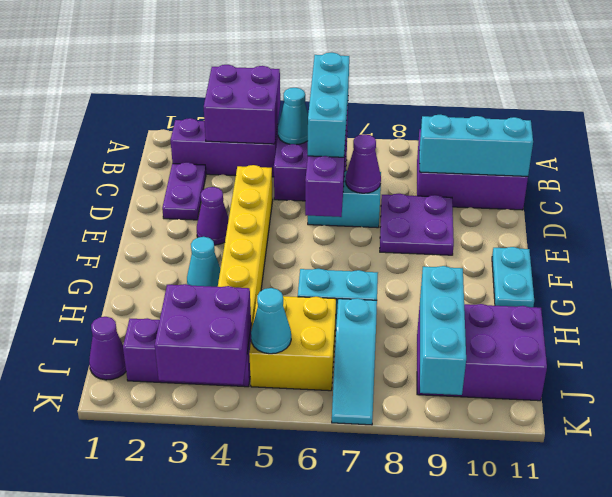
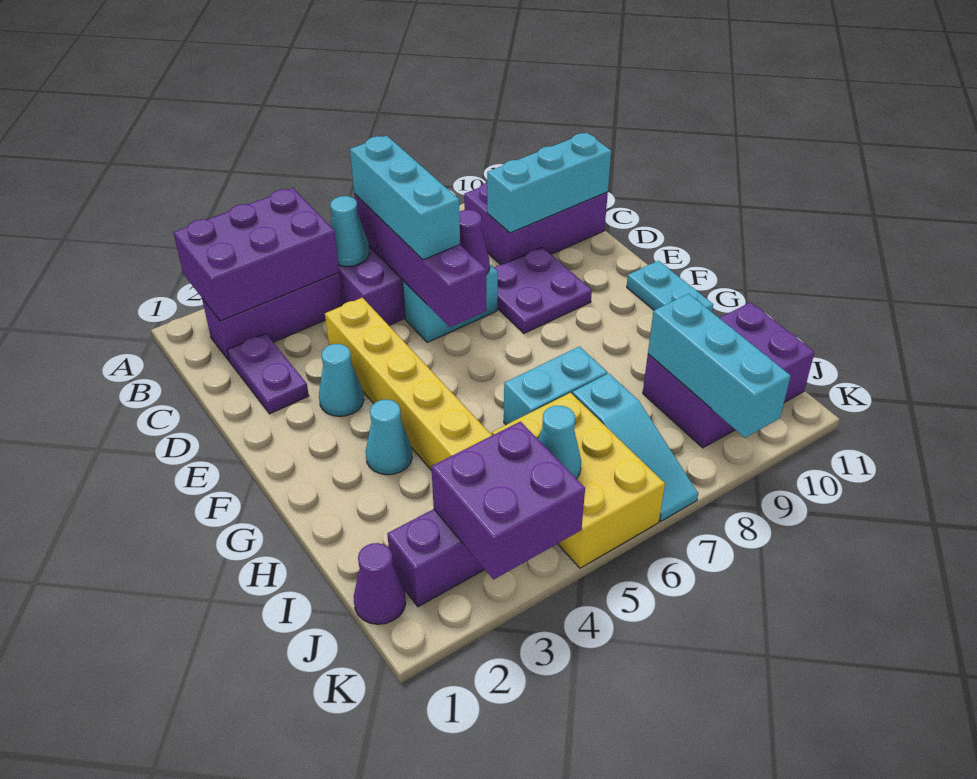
purple 2x2 brick [204,65,280,144] -> purple 2x3 brick [173,188,339,321]
purple 1x1 cone [197,187,229,245] -> cyan 1x1 cone [319,344,364,416]
yellow 2x2 brick [249,295,336,391] -> yellow 2x3 brick [492,393,665,568]

